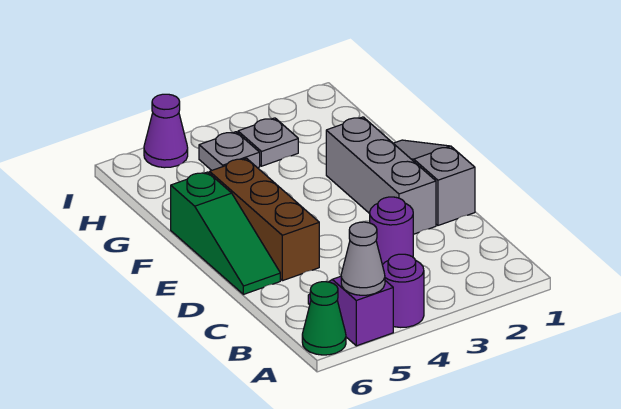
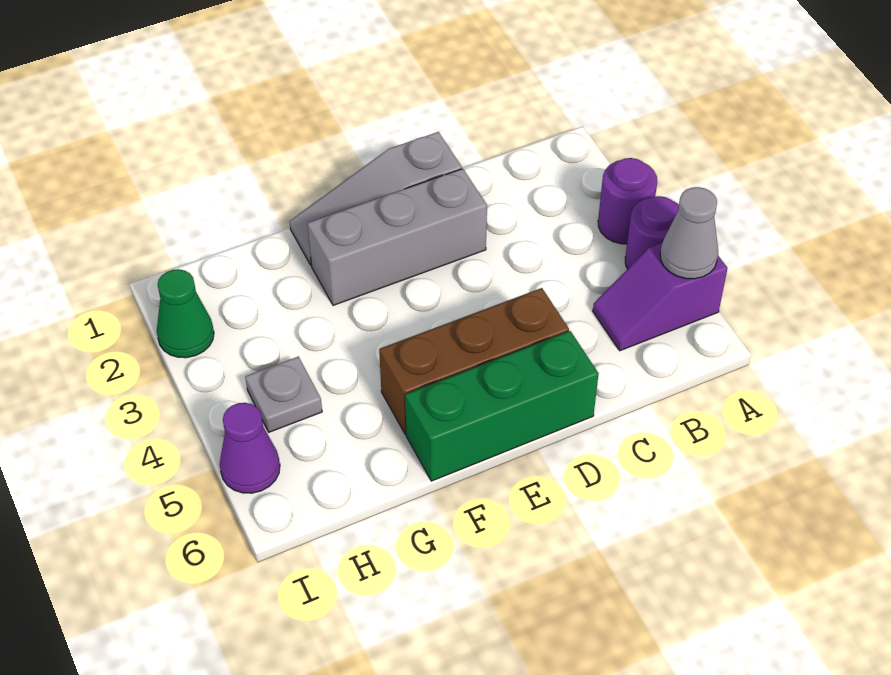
green 1x1 cone [302,282,346,355] -> green 1x1 cone moved to [157,269,214,358]
purple 1x1 round brick [370,197,413,265] -> purple 1x1 round brick moved to [598,158,657,244]
green 1x3 slope [171,172,280,294] -> green 1x3 brick [405,331,599,481]
grey 1x1 plate [238,118,298,166] -> none

